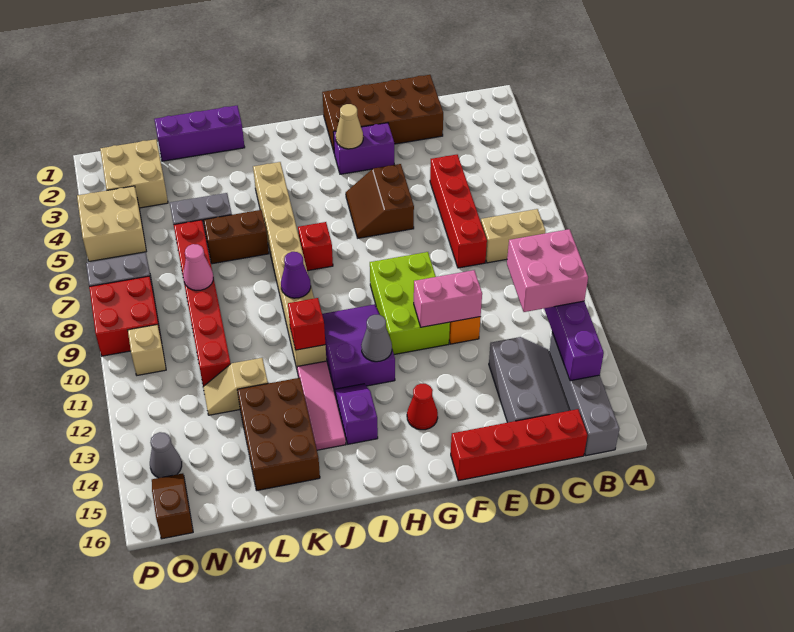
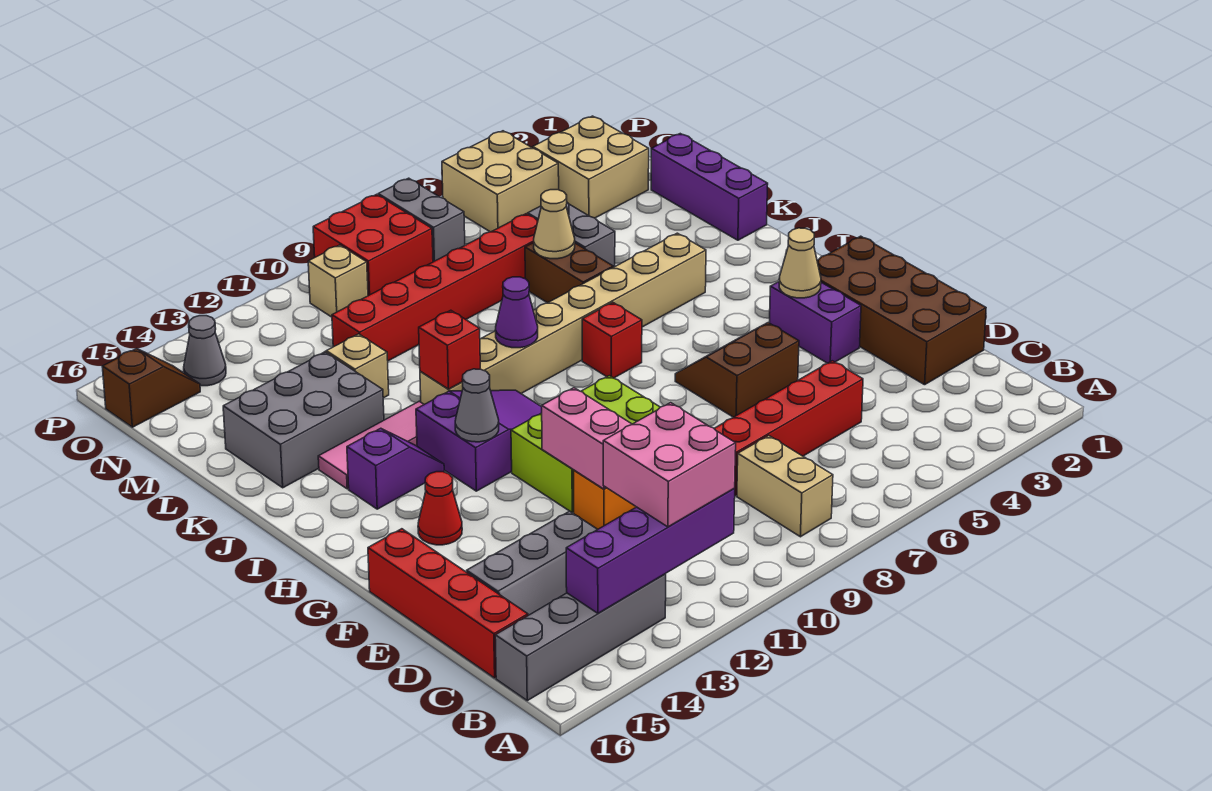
brown 2x3 brick [237,378,320,490] -> grey 2x3 brick [223,352,384,488]
none -> tan 1x1 cone [534,190,575,259]
pink 1x1 cone [183,244,213,291] -> none

